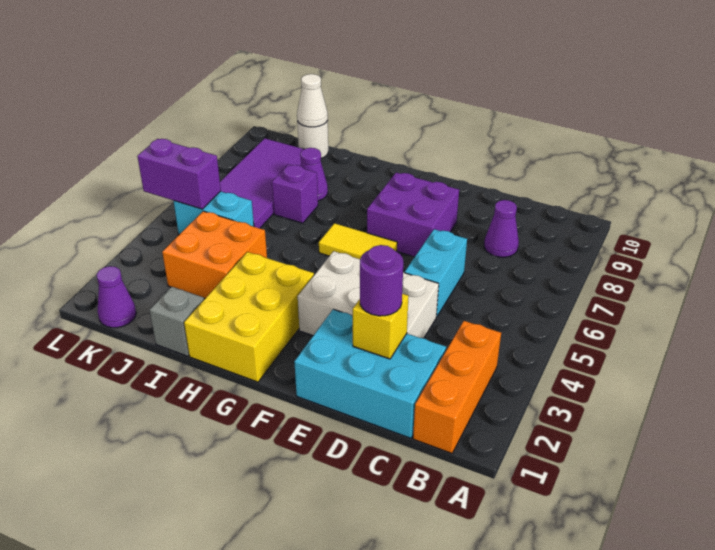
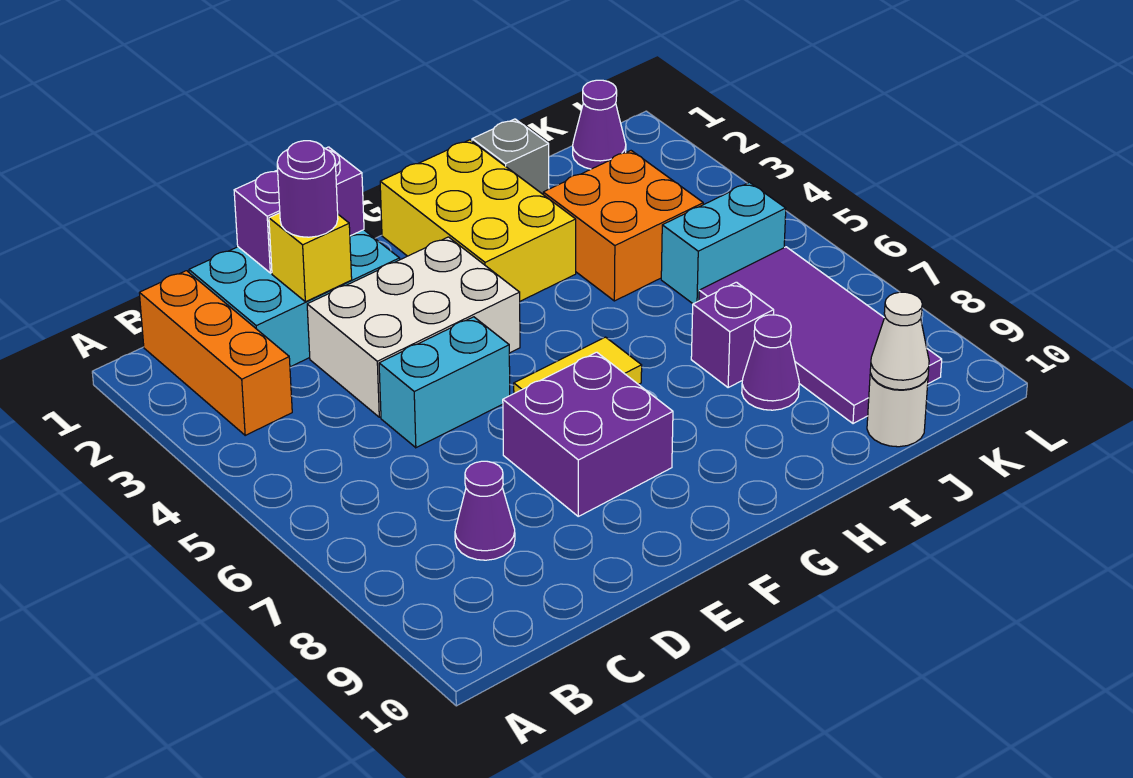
cyan 1x2 brick [405,229,467,317] -> cyan 1x2 brick turned to [379,317,510,448]
purple 1x2 brick [137,139,221,209] -> purple 1x2 brick moved to [234,147,364,273]

